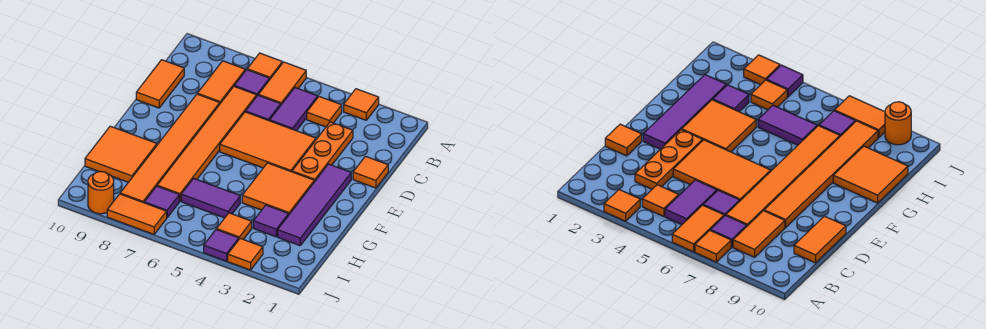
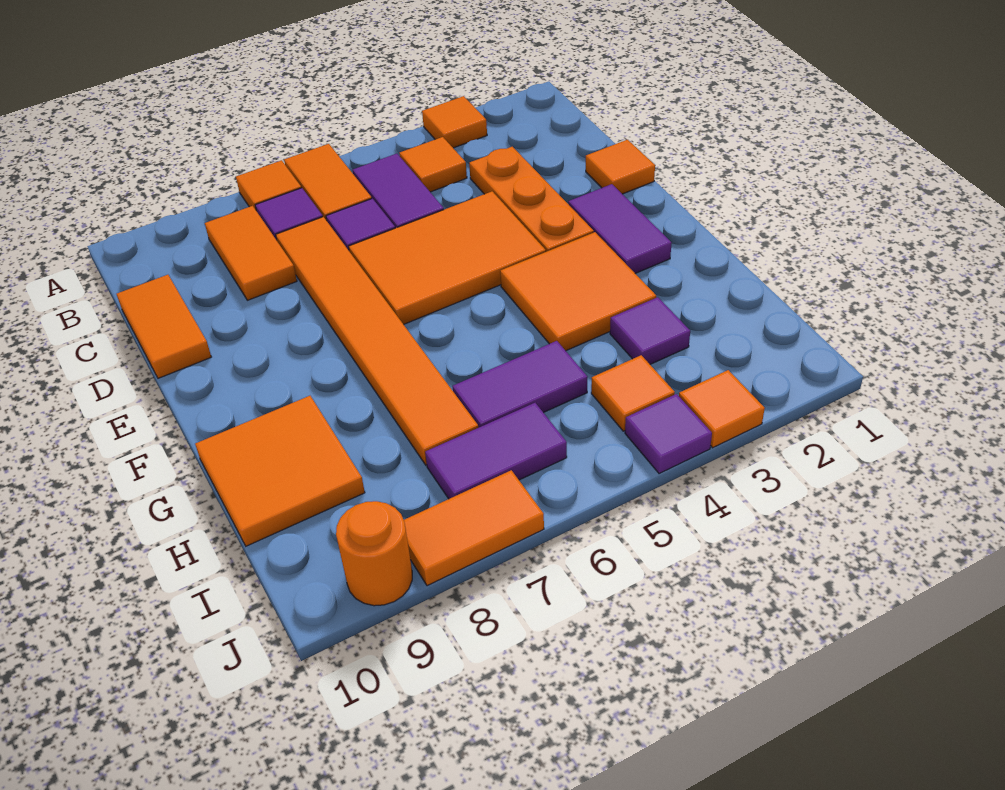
orange 1x6 tile [120,94,220,203] -> none
purple 1x4 tile [278,164,351,246] -> purple 1x2 tile [568,184,672,273]
purple 1x1 tile [144,186,179,218] -> purple 1x2 tile [425,403,567,499]

